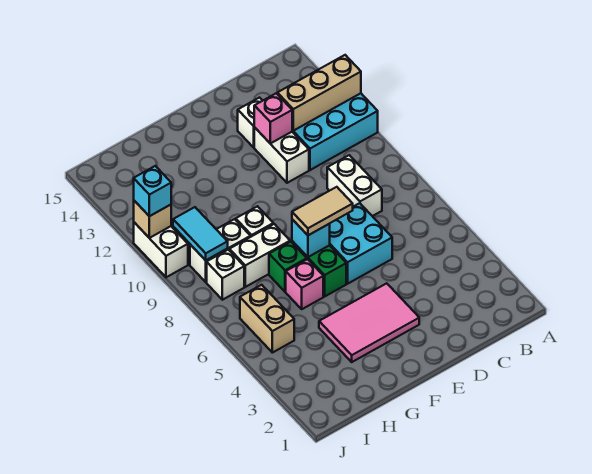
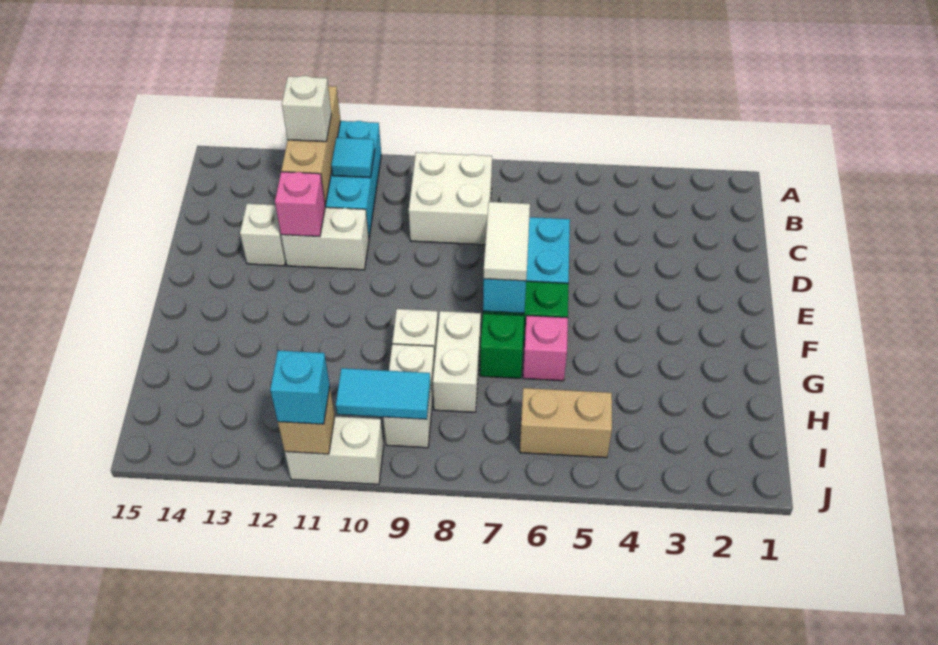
none -> cyan 1x1 tile [331,138,375,178]
white 1x2 brick [327,155,382,216] -> white 2x2 brick [409,152,492,245]
pink 2x3 tile [319,283,419,362] -> none
tan 1x2 tile [292,187,353,235] -> white 1x2 tile [484,202,530,281]
white 1x1 brick [207,250,244,300] -> white 1x1 brick moved to [282,76,331,142]

